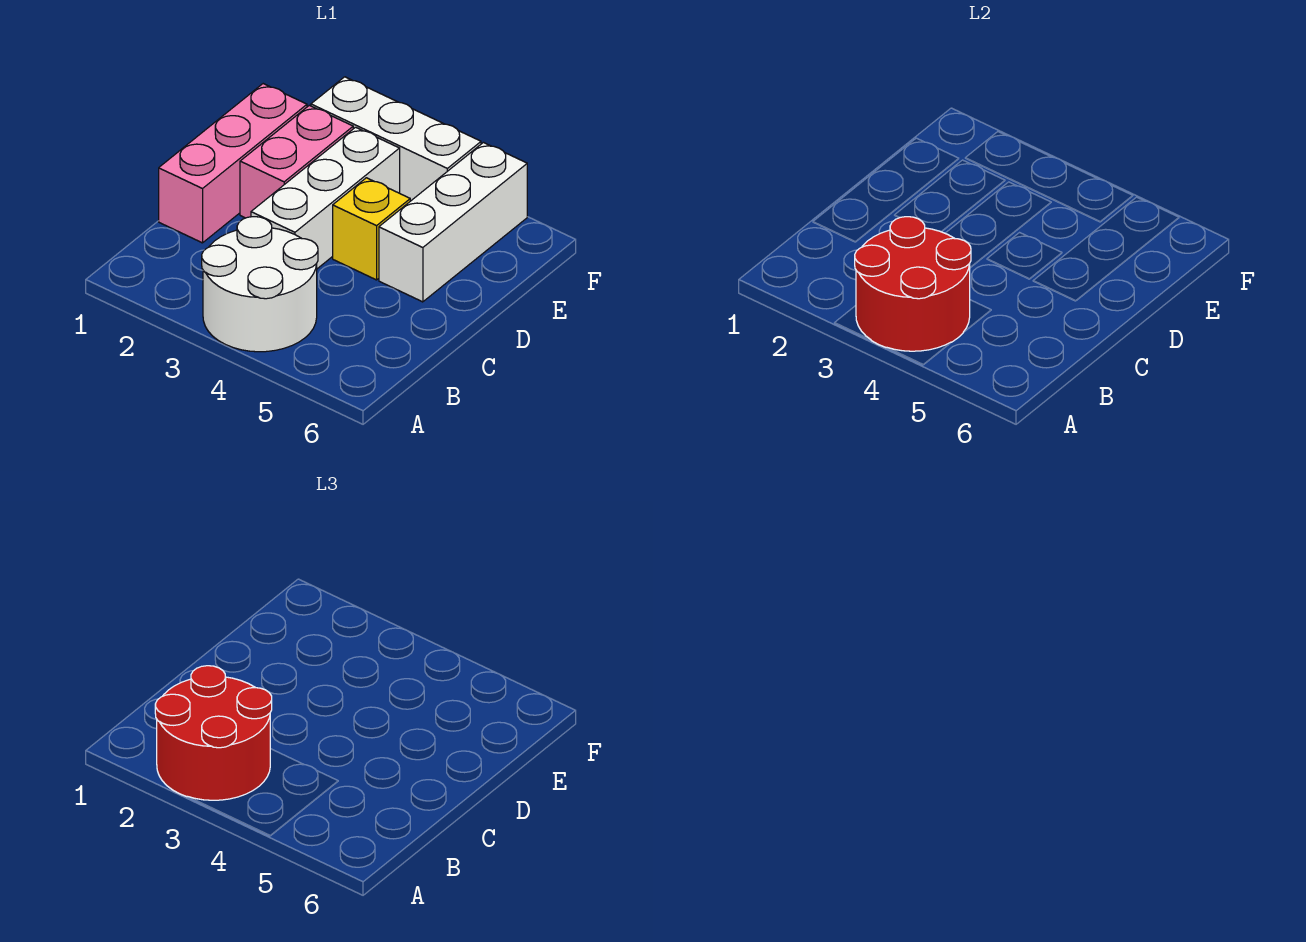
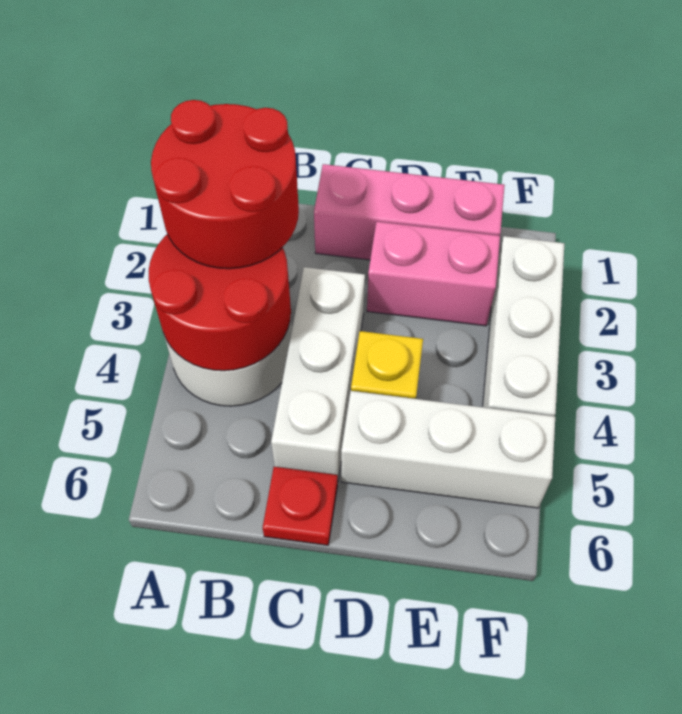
white 1x3 brick [251,127,400,269] -> white 1x3 brick turned to [271,267,365,479]
none -> red 1x1 plate [263,467,338,545]

